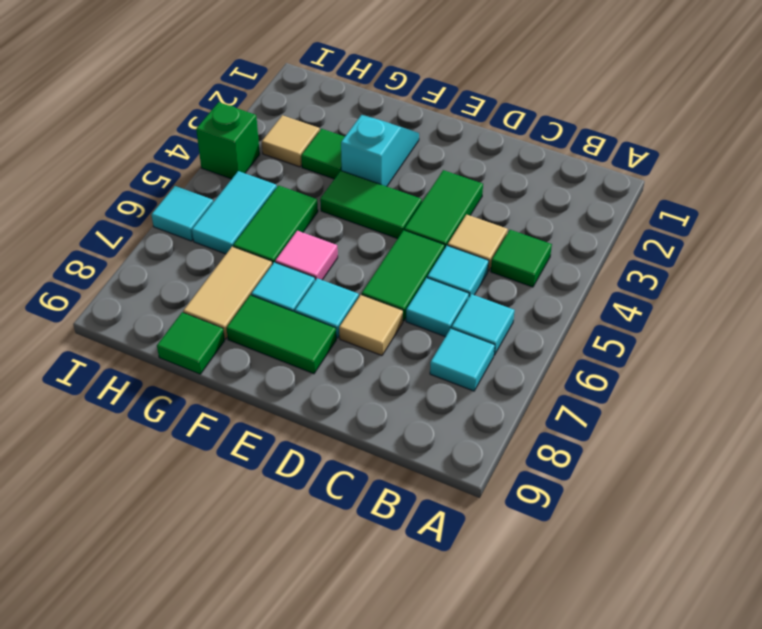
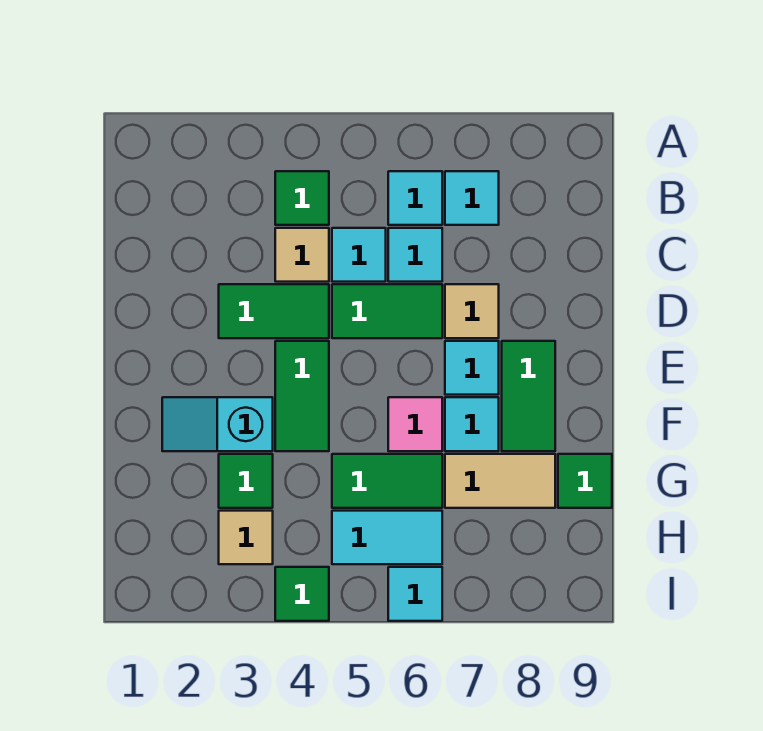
green 1x1 brick [196,102,260,179] -> green 1x1 tile [275,567,329,621]

